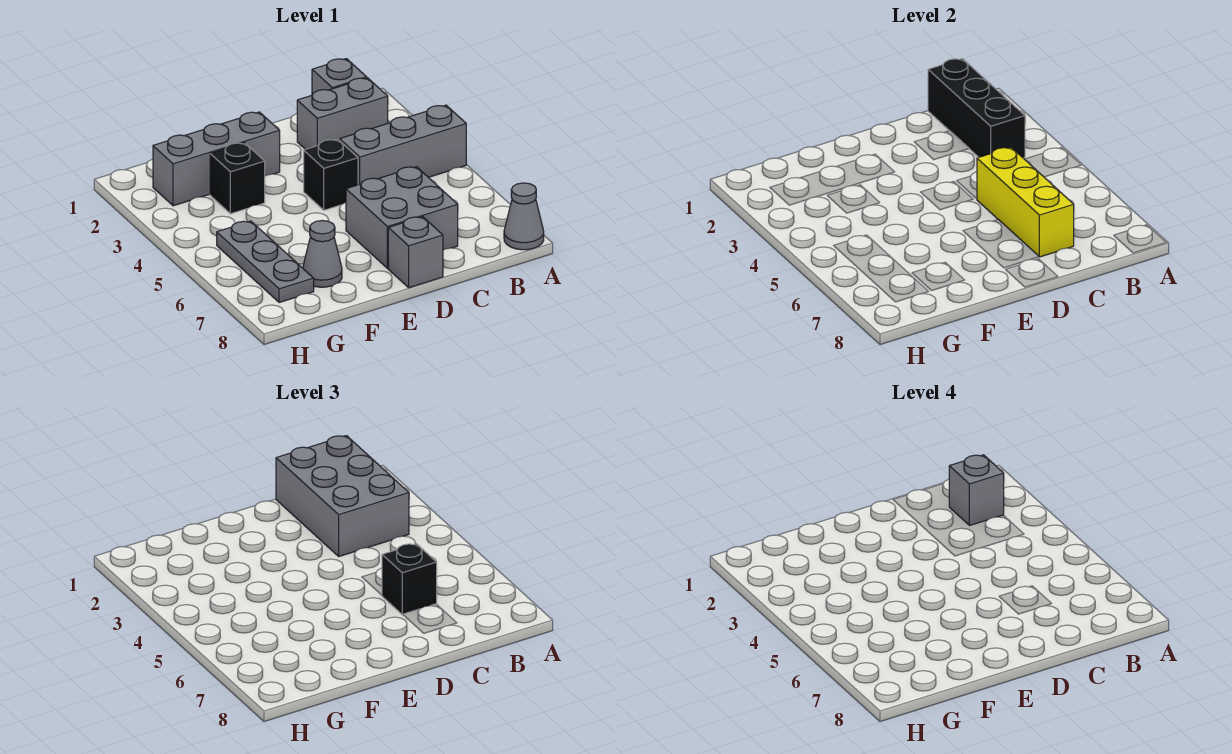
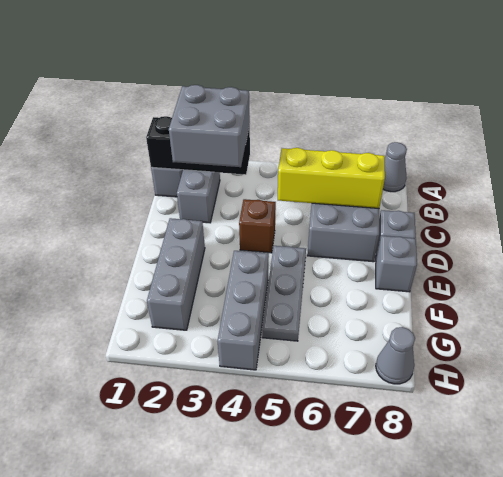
grey 1x3 brick [340,105,466,185] -> grey 1x3 brick moved to [218,251,269,370]
grey 2x3 brick [276,436,409,556] -> grey 2x2 brick [169,85,250,167]
grey 1x1 brick [949,455,1004,526] -> grey 1x1 brick moved to [376,236,417,292]
black 1x1 brick [382,544,437,615] -> none
black 1x1 brick [304,139,358,210] -> brown 1x1 brick [239,199,276,253]
black 1x1 brick [210,143,265,214] -> none
grey 1x1 cone [303,221,342,287] -> grey 1x1 cone moved to [376,327,415,384]
grey 1x3 plate [217,221,314,303] -> grey 1x3 plate turned to [262,246,306,341]

